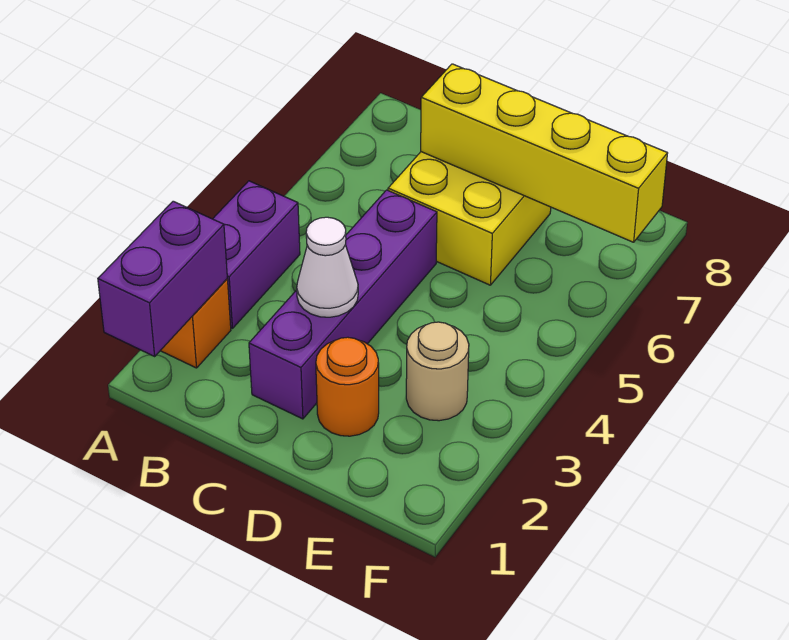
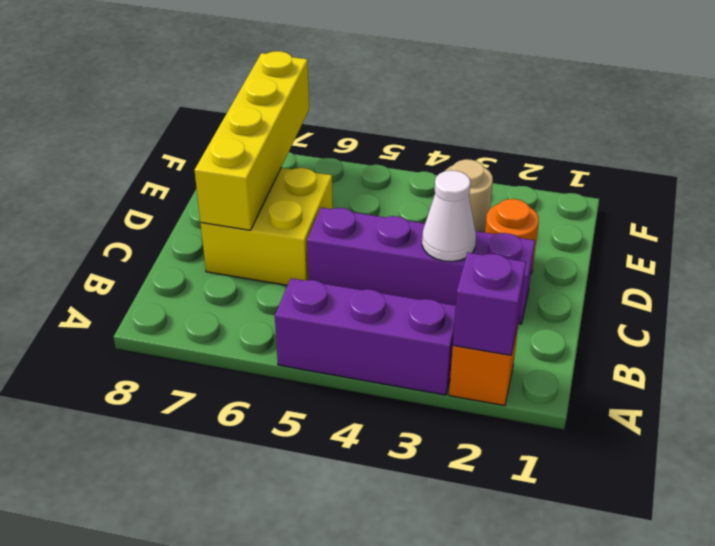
purple 1x2 brick [98,201,227,356] -> purple 1x1 brick [453,253,526,355]
purple 1x2 brick [213,181,300,329] -> purple 1x3 brick [275,278,456,395]

